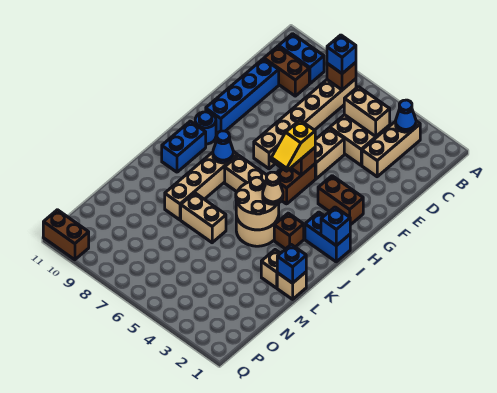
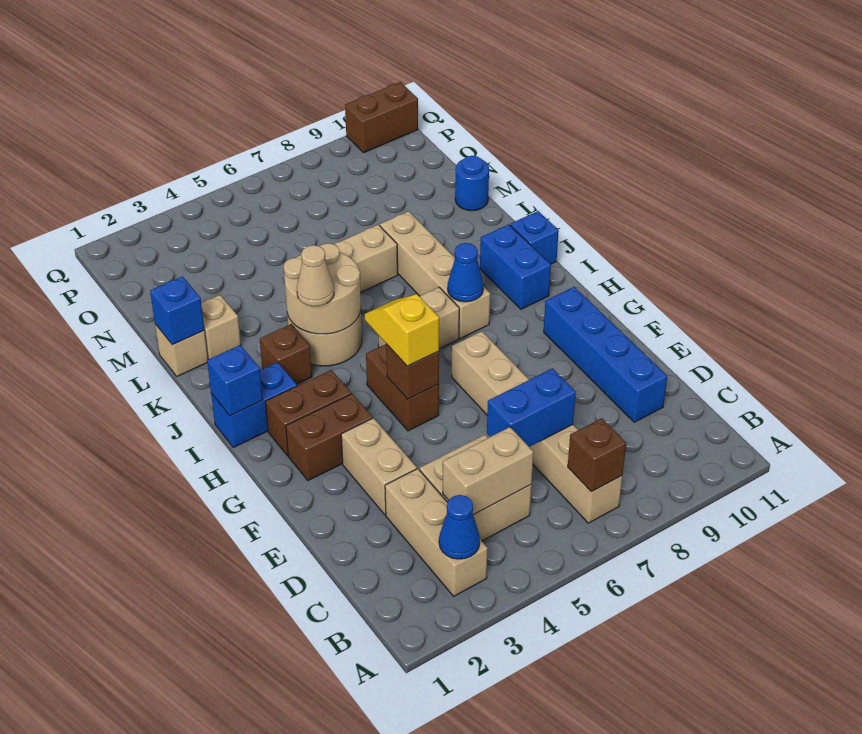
blue 1x1 brick [327,35,356,74] -> blue 1x1 brick moved to [510,211,559,264]
blue 1x2 brick [279,34,324,83] -> blue 1x2 brick moved to [487,368,576,447]
brown 1x2 brick [264,46,309,96] -> brown 1x2 brick moved to [265,370,351,456]
tan 1x2 brick [315,128,344,179] -> tan 1x2 brick moved to [341,418,417,515]
blue 1x1 round brick [195,112,216,144] -> blue 1x1 round brick moved to [455,156,489,211]

